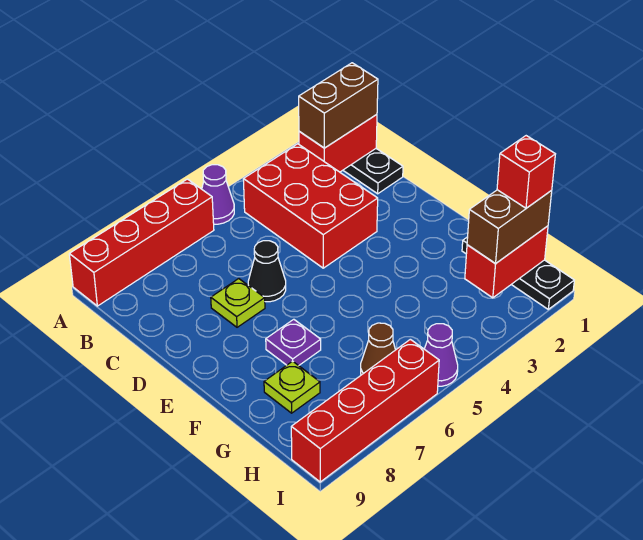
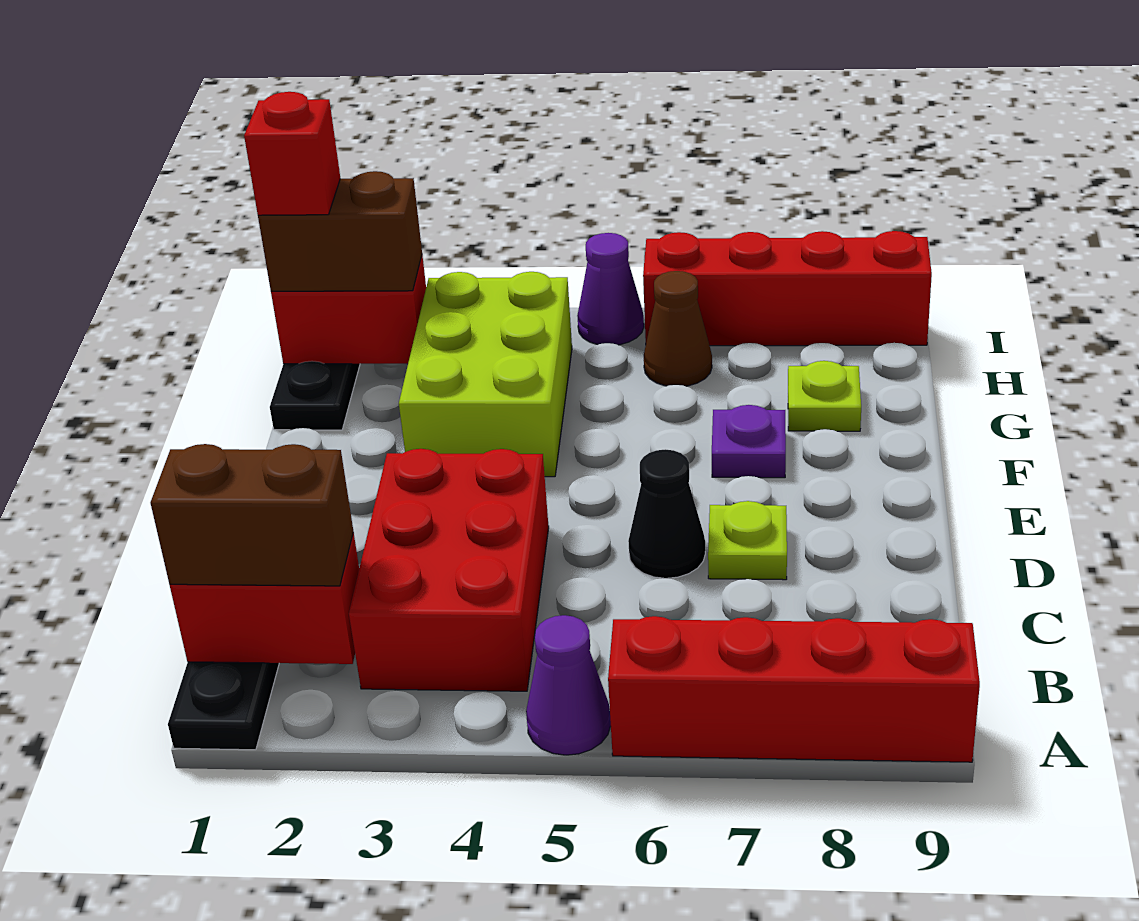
none -> lime 2x3 brick [399,272,572,477]

